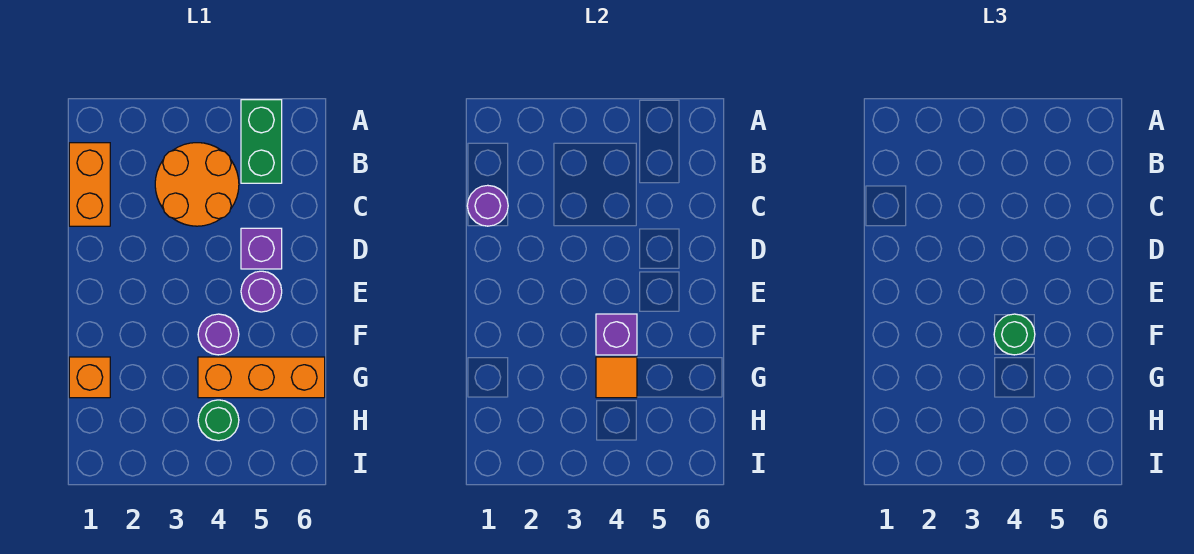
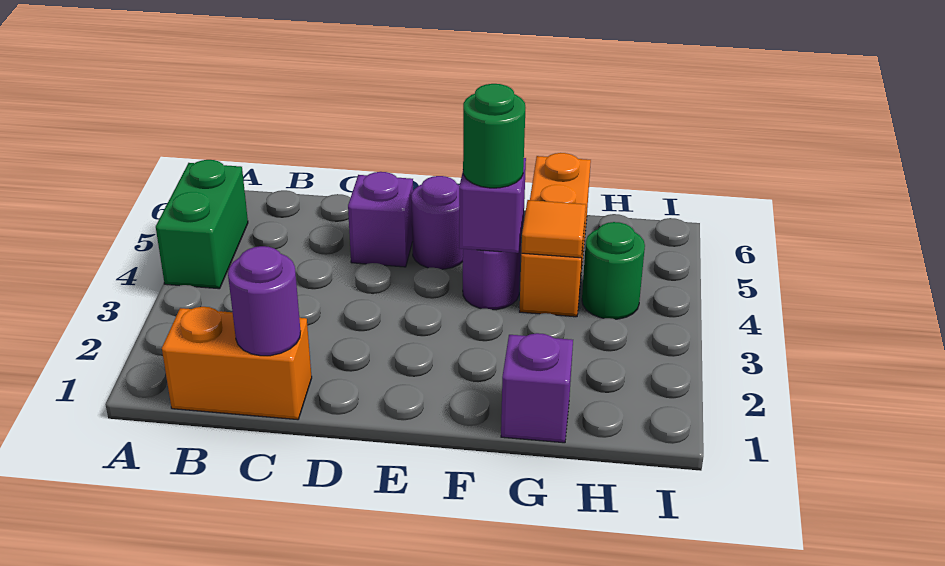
green 1x2 brick [241,100,282,183] -> green 1x2 brick turned to [156,160,248,289]
orange 2x2 round brick [155,143,239,226] -> none
orange 1x1 brick [69,357,110,398] -> purple 1x1 brick [501,333,573,443]

